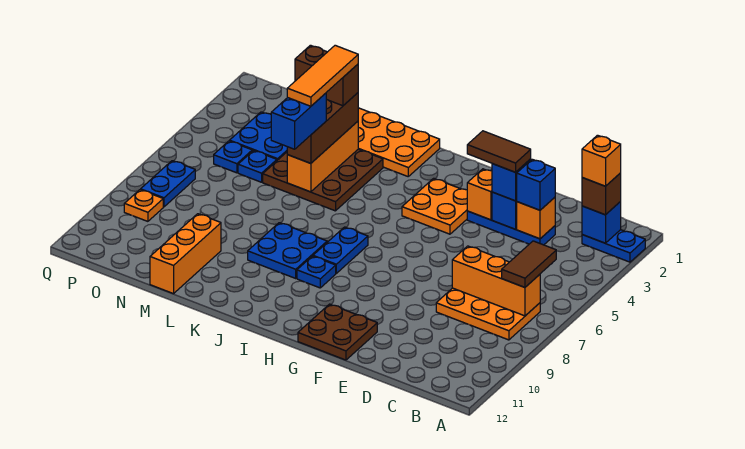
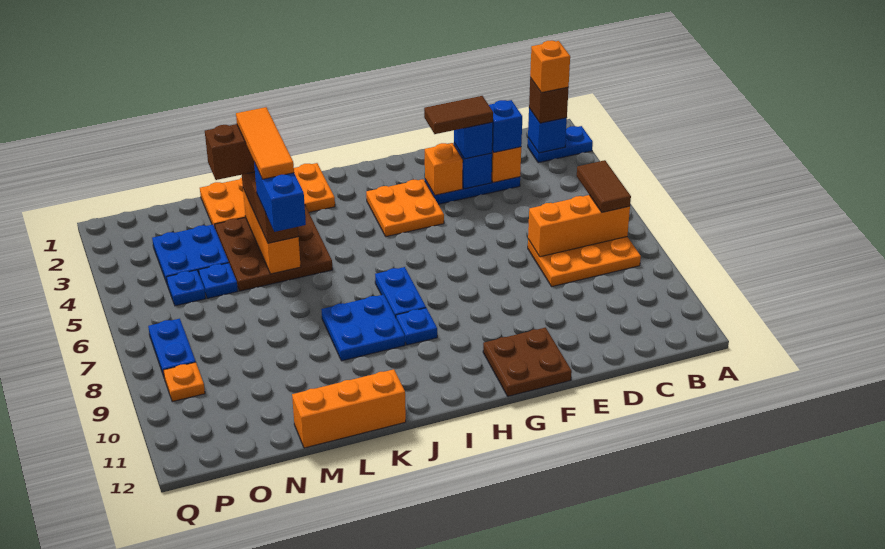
orange 1x3 brick [150,214,221,294] -> orange 1x3 brick turned to [292,369,406,448]

